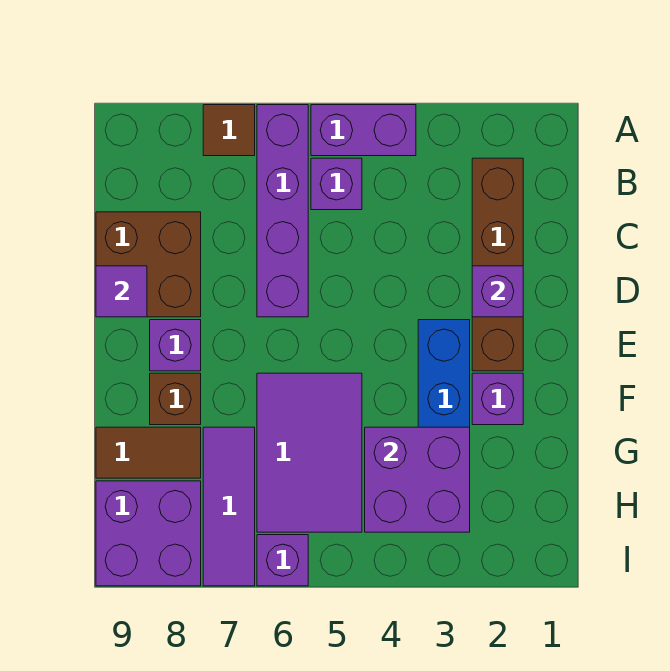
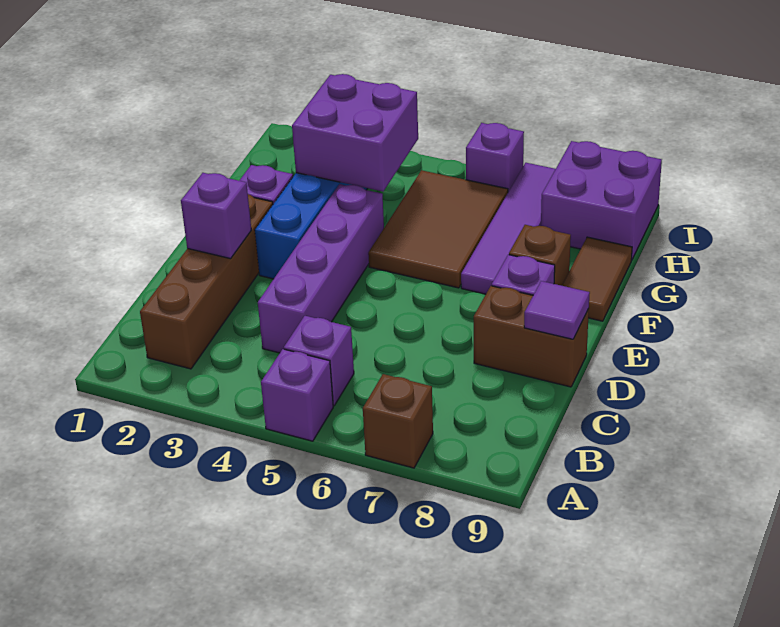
purple 1x2 brick [311,105,416,156] -> purple 1x1 brick [261,349,333,441]
purple 1x4 brick [257,105,308,317] -> purple 1x4 brick moved to [258,184,384,353]
brown 1x1 tile [203,105,255,156] -> brown 1x1 brick [363,374,433,468]
brown 2x2 brick [96,212,201,317] -> brown 1x2 brick [474,286,589,387]
purple 2x3 tile [257,373,362,532] -> brown 2x3 tile [368,170,508,288]
purple 1x3 tile [203,427,255,586] -> purple 1x4 tile [461,163,555,294]
brown 1x2 tile [96,427,201,478] -> brown 1x2 tile turned to [562,237,632,321]

